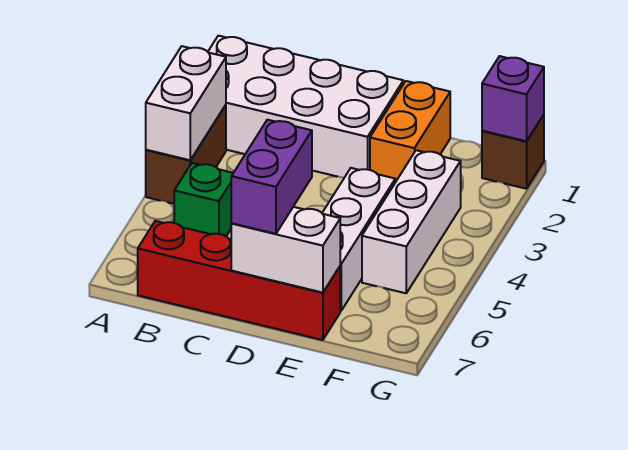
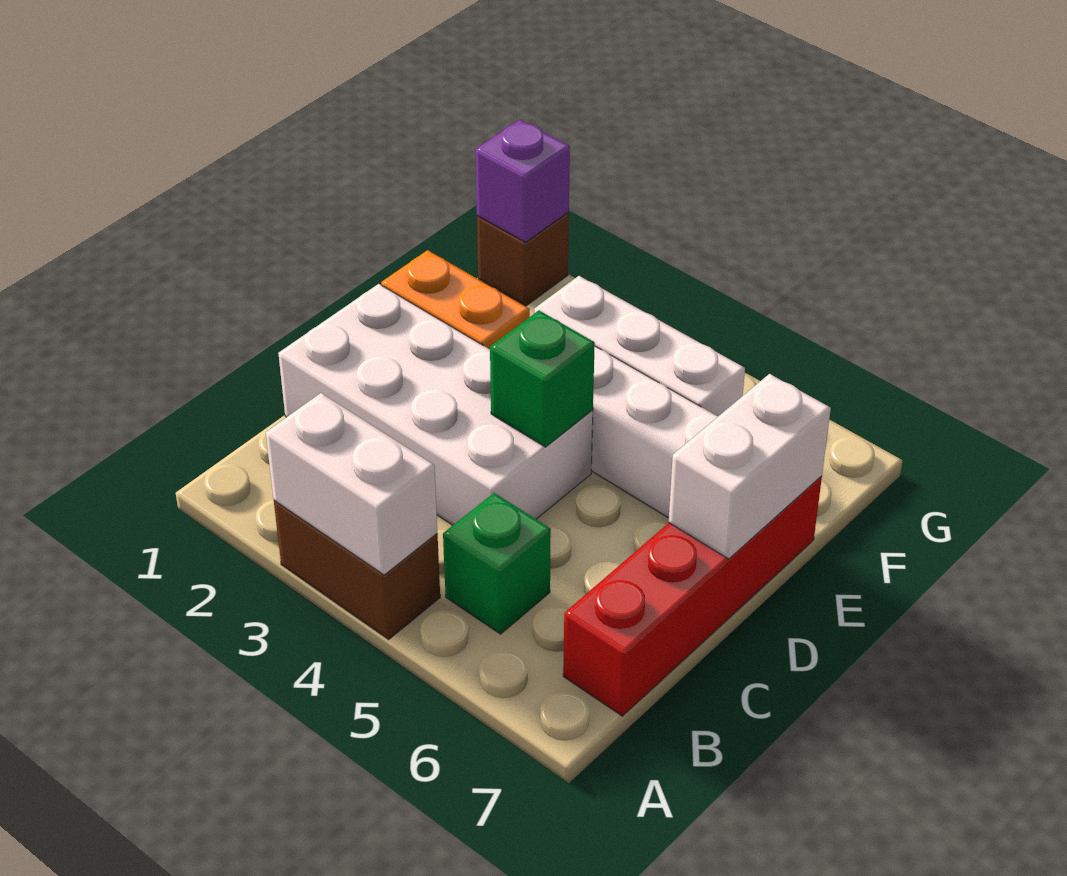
white 2x4 brick [208,36,403,178] -> white 2x4 brick turned to [278,284,593,525]
none -> green 1x1 brick [490,311,595,447]
purple 1x2 brick [231,120,312,234] -> none

